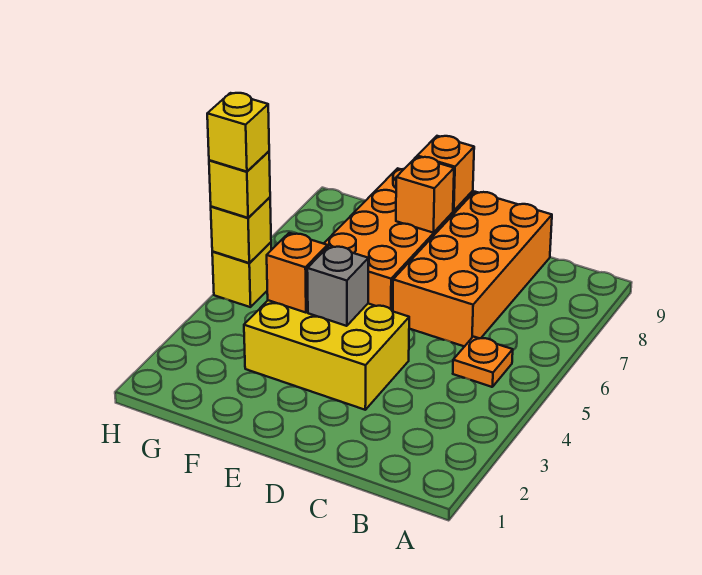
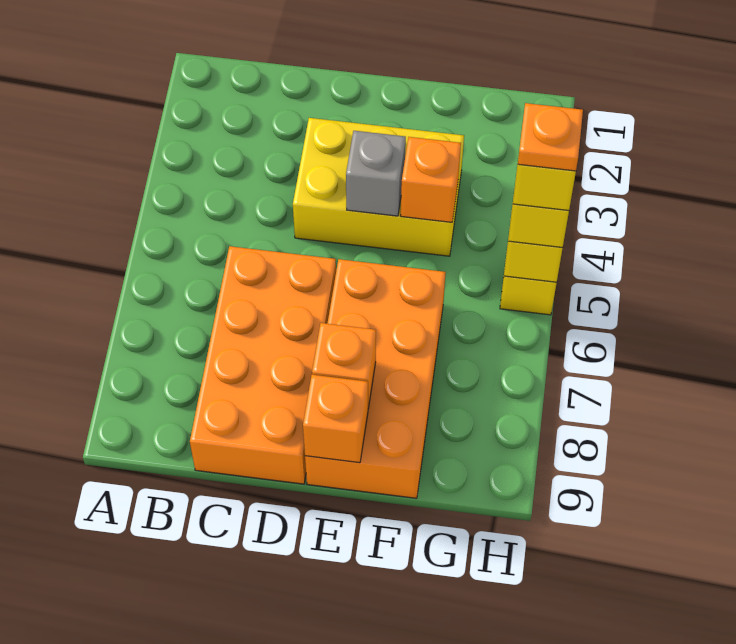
orange 1x1 plate [453,337,513,387] -> orange 1x1 plate moved to [518,103,583,171]

